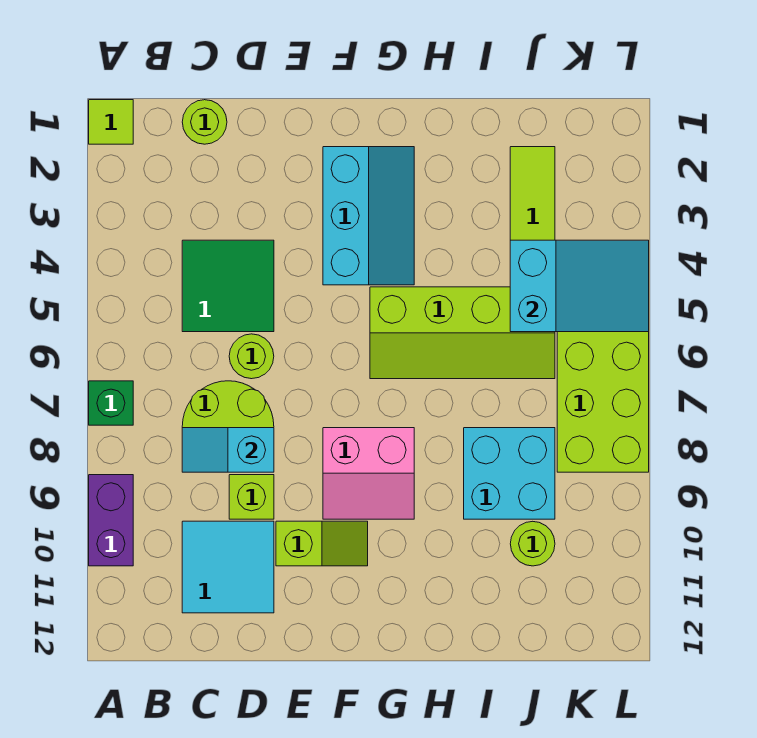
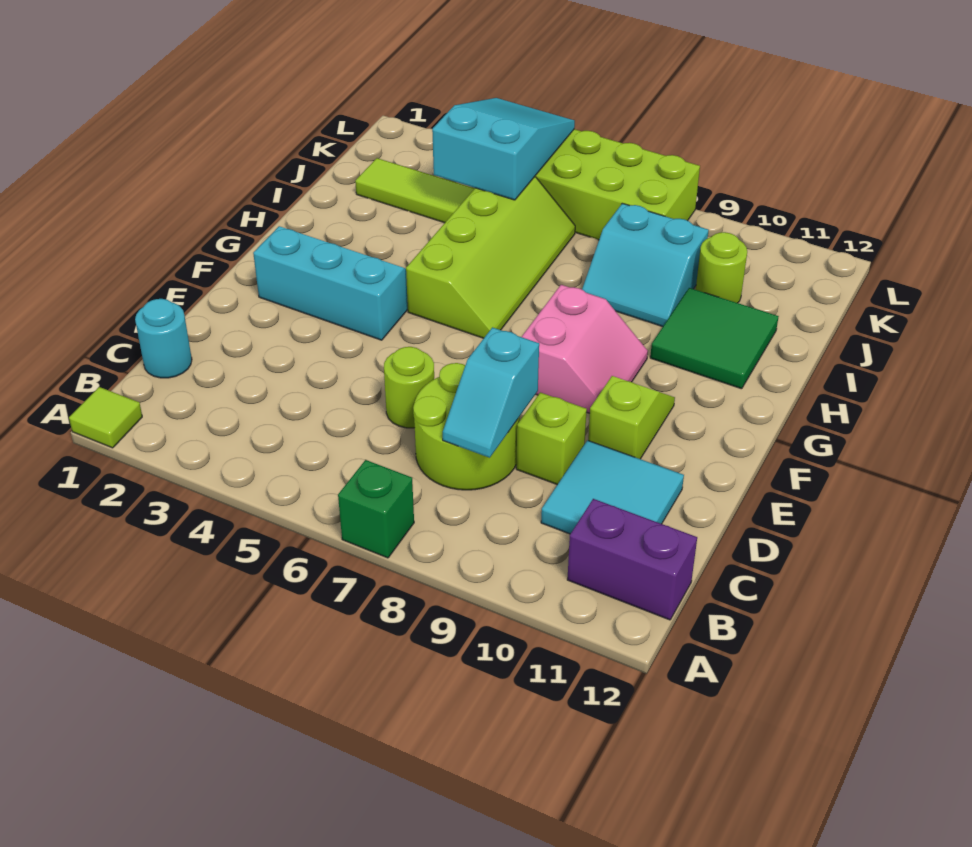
purple 1x2 brick [89,475,133,566] -> purple 1x2 brick moved to [567,499,697,620]
lime 1x1 round brick [182,100,227,144] -> cyan 1x1 round brick [135,299,192,378]
green 2x2 tile [182,240,274,332] -> green 2x2 tile moved to [650,288,779,389]
cyan 2x2 brick [464,428,555,519] -> cyan 2x2 slope [582,203,709,327]

